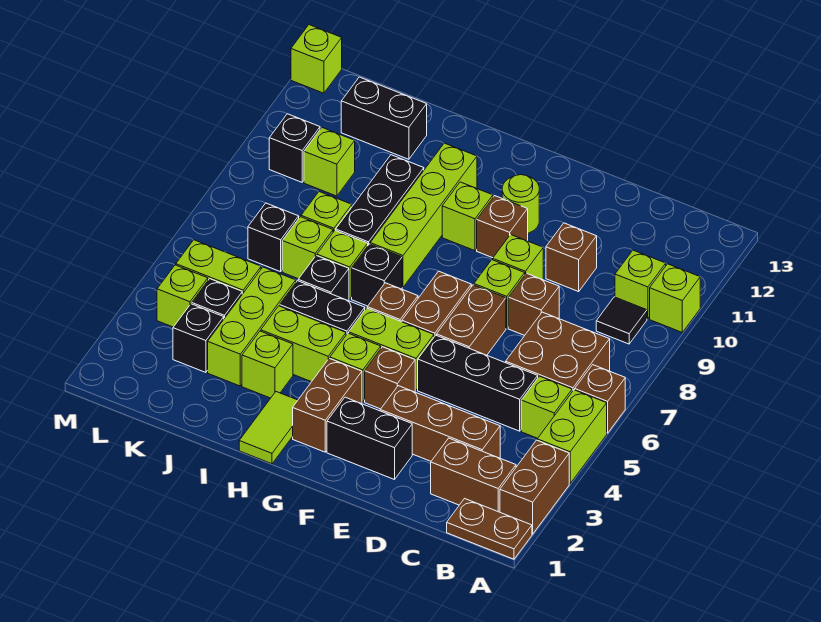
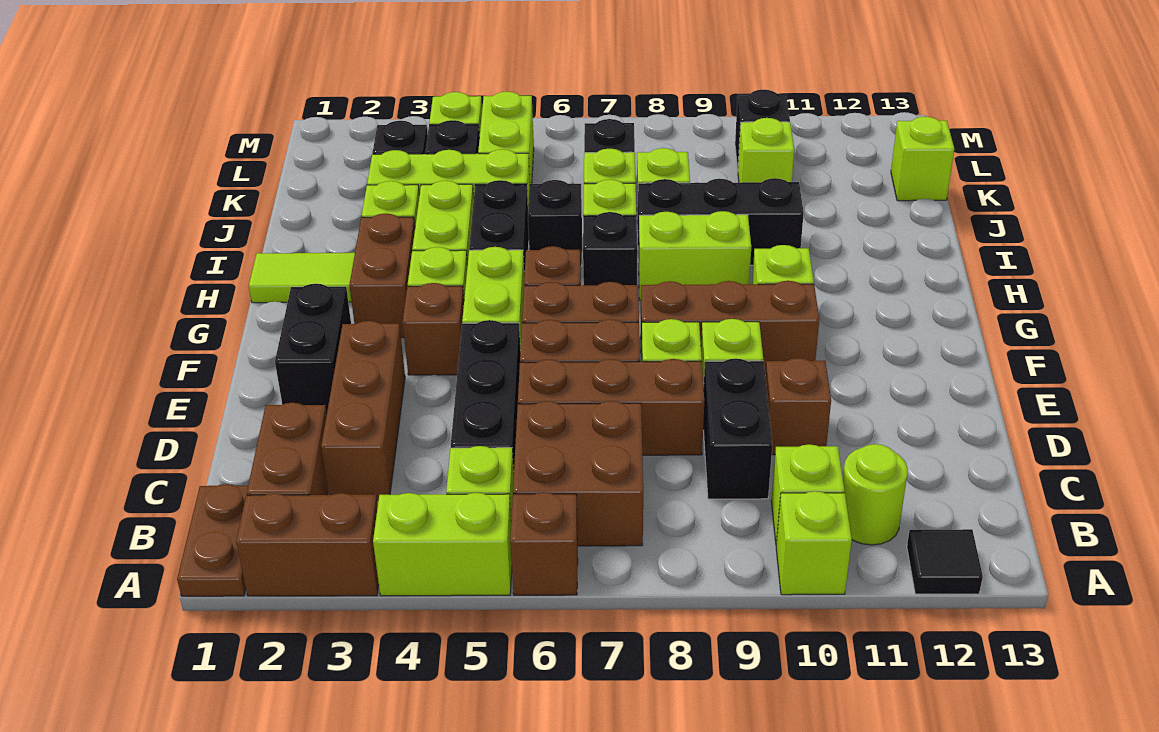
black 1x1 tile [596,297,647,344] -> black 1x1 tile moved to [907,529,983,594]
brown 1x1 brick [508,273,559,335] -> brown 1x3 brick [518,359,704,455]
brown 1x1 brick [477,196,528,258] -> brown 1x3 brick [640,281,819,373]
lime 1x1 round brick [502,175,539,233] -> lime 1x1 round brick moved to [843,444,908,545]
brown 1x2 brick [293,358,362,452] -> brown 1x2 brick turned to [349,213,415,338]
lime 1x4 brick [370,143,477,287] -> lime 1x2 brick [639,211,751,300]
black 1x2 brick [341,77,427,159] -> black 1x2 brick moved to [703,359,772,499]
lime 1x1 brick [291,25,342,93] -> lime 1x1 brick moved to [891,117,954,201]

